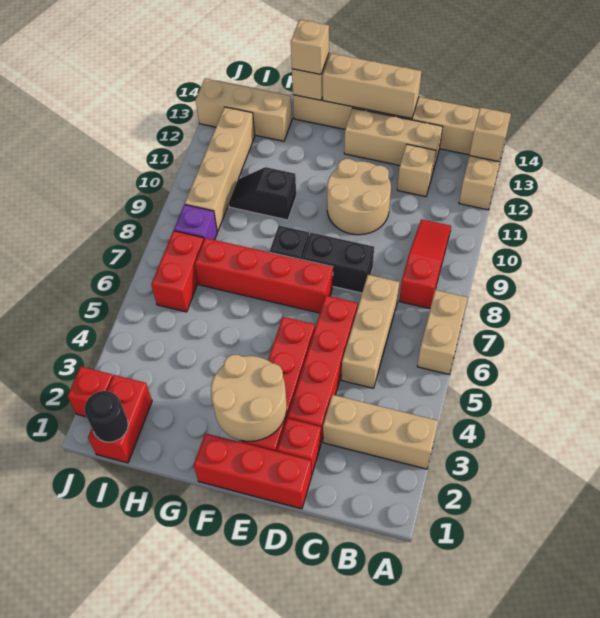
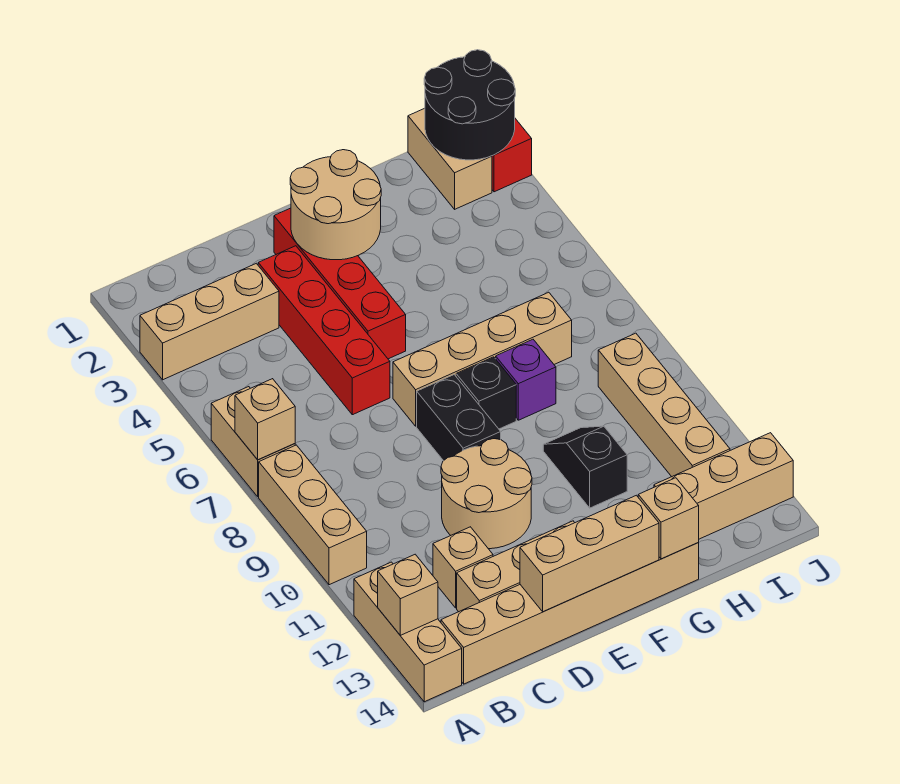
red 1x3 slope [399,219,451,309] -> none
tan 1x3 brick [342,275,400,388] -> tan 1x3 brick moved to [259,445,367,585]
red 1x3 brick [194,433,312,509] -> none
red 1x1 brick [277,418,321,475] -> none
black 1x2 brick [302,233,374,293] -> black 1x2 brick turned to [417,375,501,461]
red 1x4 brick [195,238,333,313] -> tan 1x4 brick [393,292,572,426]
black 1x2 slope [229,167,296,220] -> black 1x2 slope turned to [543,426,627,508]
tan 1x1 brick [291,20,329,74] -> tan 1x1 brick moved to [235,379,295,460]
red 1x2 brick [88,375,152,463] -> tan 1x2 brick [408,108,492,209]
black 1x1 round brick [84,391,128,442] -> black 2x2 round brick [424,50,515,160]
red 1x2 brick [151,231,204,312] -> none
purple 1x1 brick [174,205,217,240] -> purple 1x1 brick moved to [496,339,556,420]

